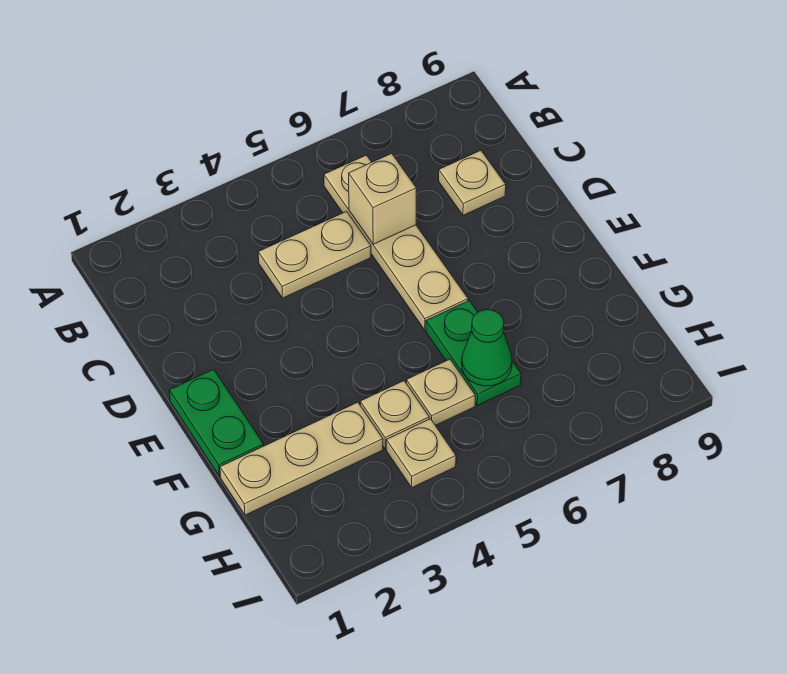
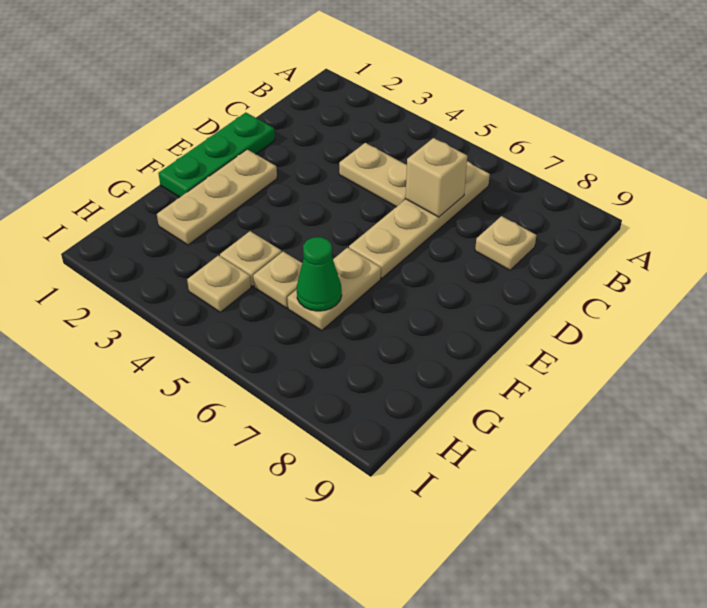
green 1x2 plate [169,369,264,476] -> green 1x3 plate [158,112,275,197]
green 1x2 plate [426,301,521,406] -> tan 1x2 plate [287,248,381,331]
tan 1x3 plate [220,402,383,515] -> tan 1x3 plate turned to [157,150,277,245]

